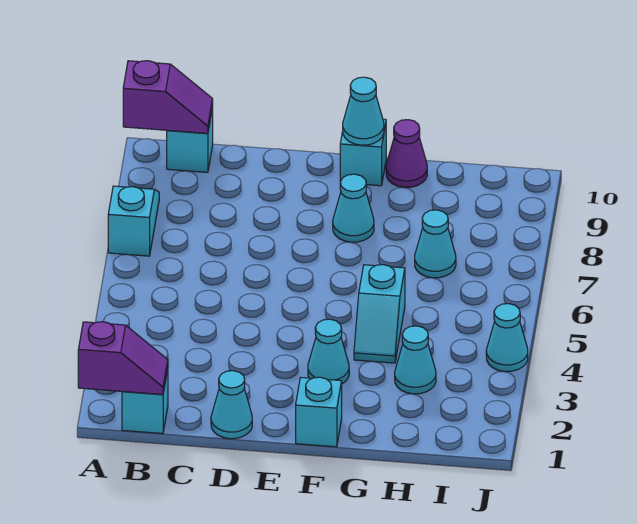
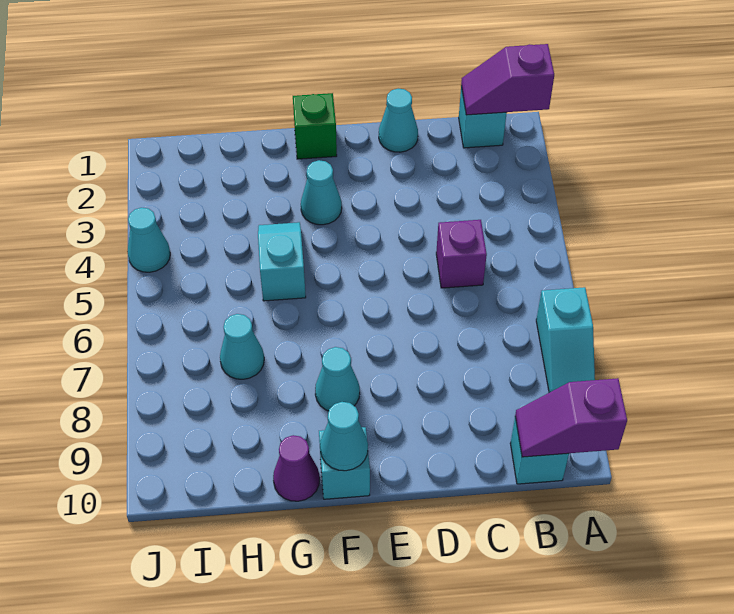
none -> purple 1x1 brick [436,220,487,288]
cyan 1x1 brick [296,377,342,447] -> green 1x1 brick [293,93,337,159]
cyan 1x1 cone [395,326,436,394] -> none

